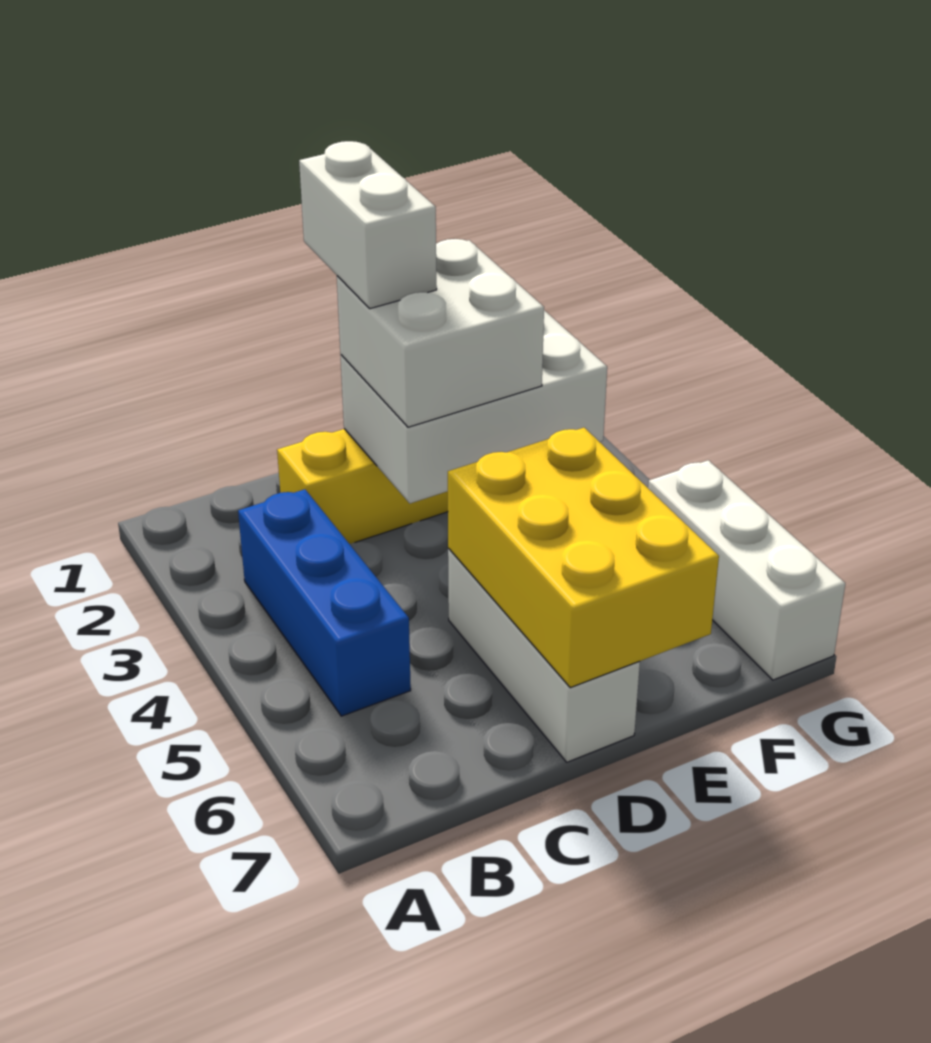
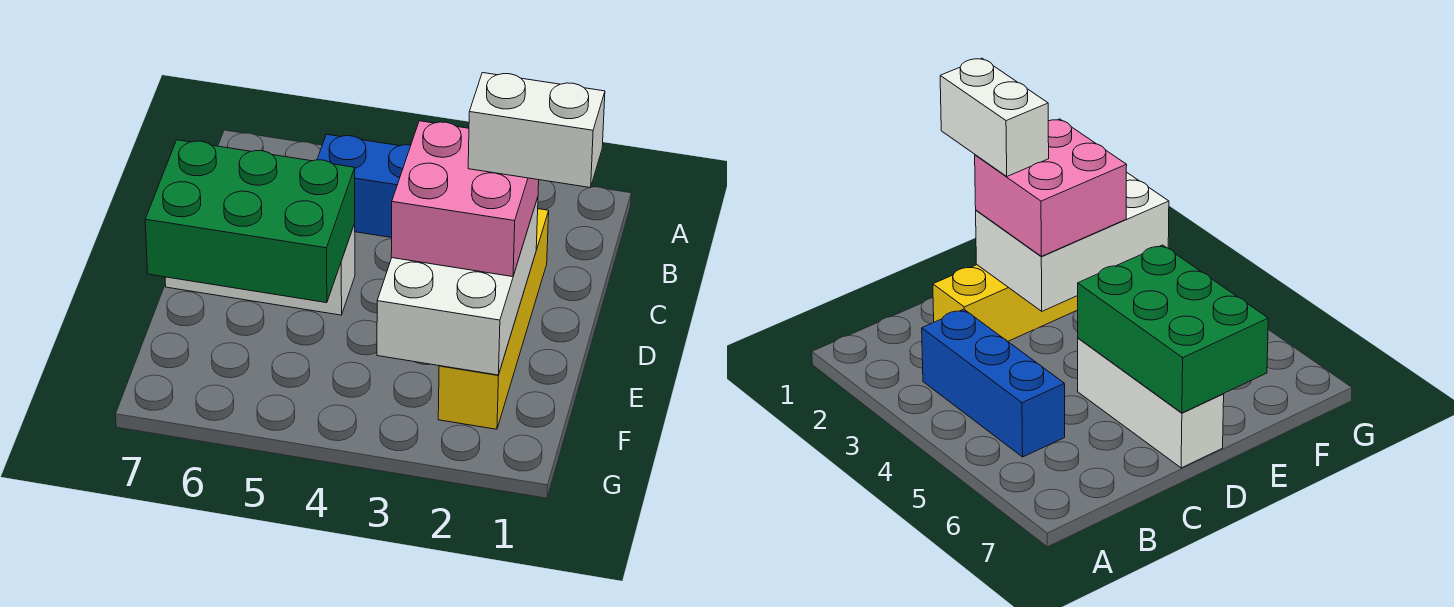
white 2x2 brick [337,239,544,427] -> pink 2x2 brick [391,121,539,277]
yellow 2x3 brick [448,428,719,688] -> green 2x3 brick [145,140,355,303]
white 1x3 brick [648,460,845,680] -> none

